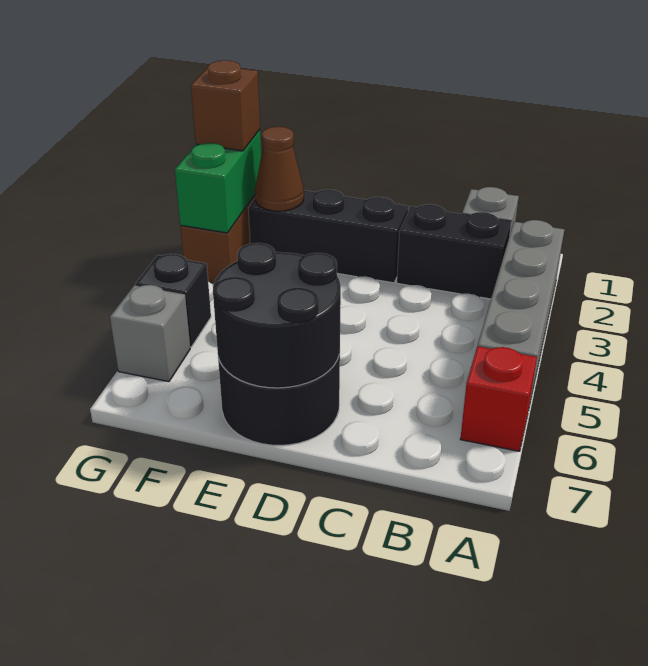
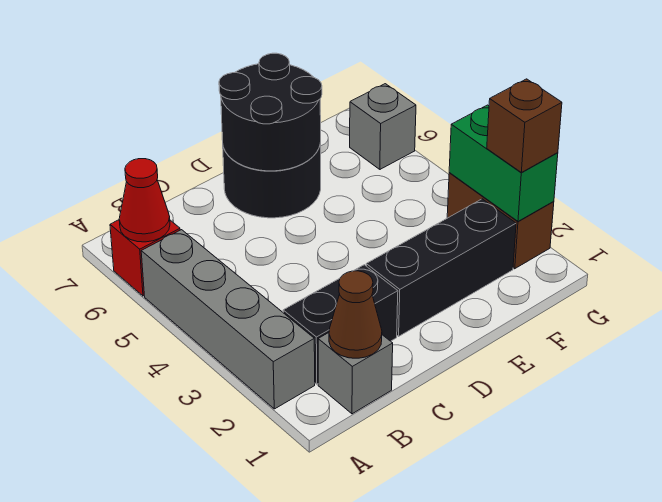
none -> red 1x1 cone [119,159,170,242]
brown 1x1 cone [255,127,304,211] -> brown 1x1 cone moved to [329,271,382,358]
black 1x1 brick [135,254,211,347] -> none

